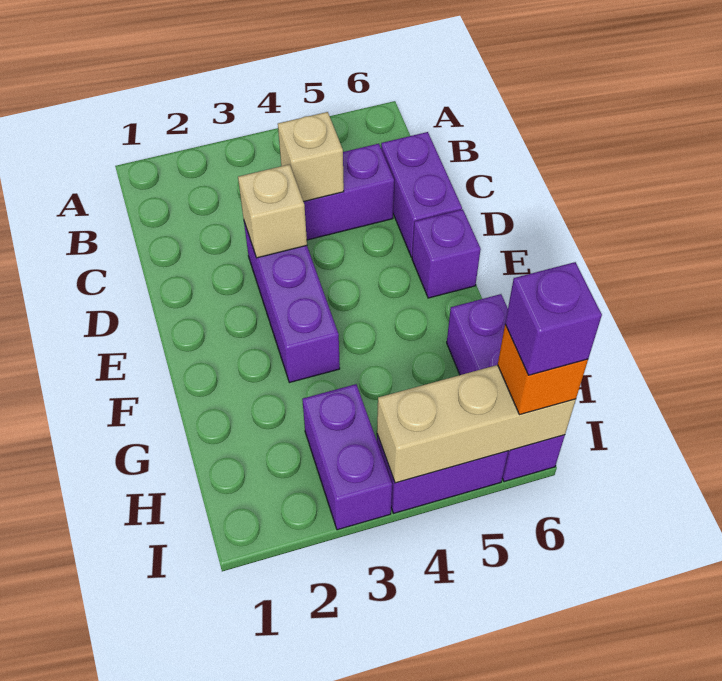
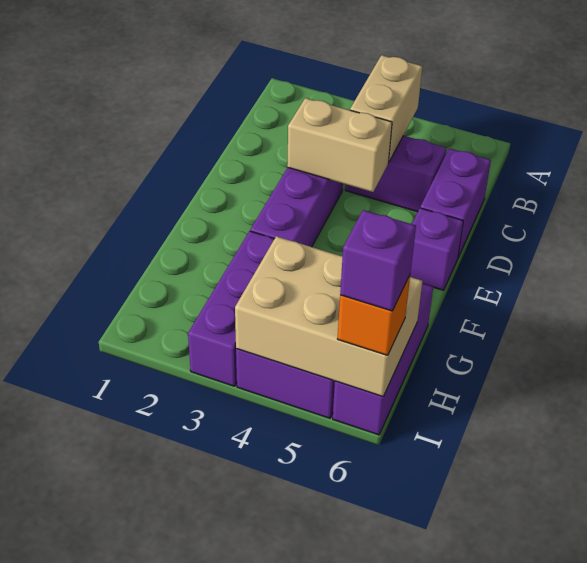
tan 1x1 brick [278,112,344,201] -> tan 1x2 brick [350,55,422,162]
tan 1x1 brick [238,164,307,258] -> tan 1x2 brick [287,98,392,192]
purple 1x2 brick [302,384,392,530] -> purple 1x3 brick [188,231,274,386]
tan 1x3 brick [377,365,576,483] -> tan 2x3 brick [235,236,422,396]

